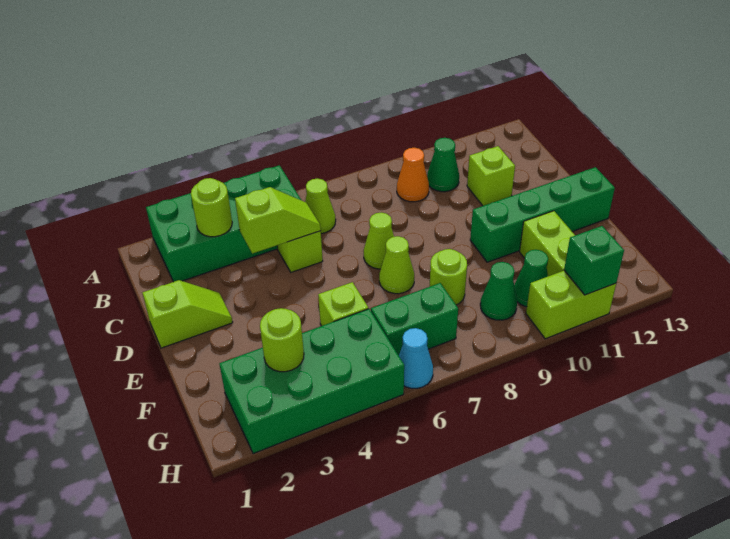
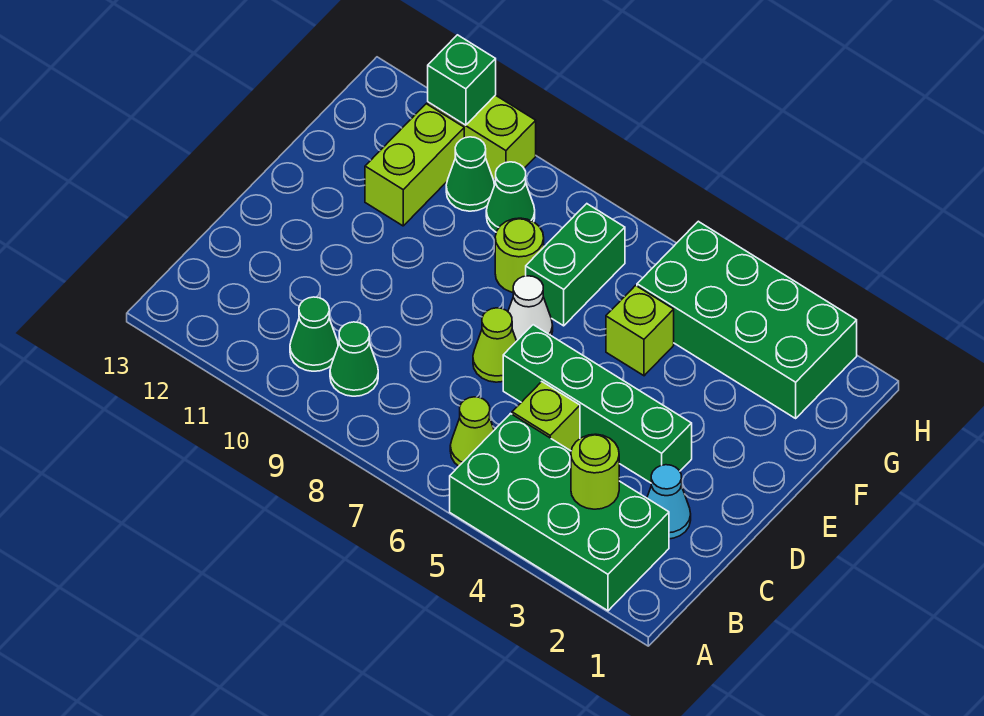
orange 1x1 cone [397,148,429,202] -> green 1x1 cone [330,322,378,396]
lime 1x2 slope [235,187,321,254] -> none
lime 1x1 brick [467,146,515,206] -> none
lime 1x2 slope [143,280,233,348] -> none
lime 1x1 cone [379,236,414,294] -> white 1x1 cone [508,276,553,341]
green 1x4 brick [470,167,615,262] -> green 1x4 brick moved to [503,325,692,483]
lime 1x1 round brick [260,308,304,372] -> none
green 1x2 brick [371,283,458,356] -> green 1x2 brick turned to [526,204,625,326]
cyan 1x1 cone [399,328,433,388] -> cyan 1x1 cone moved to [647,465,691,539]

